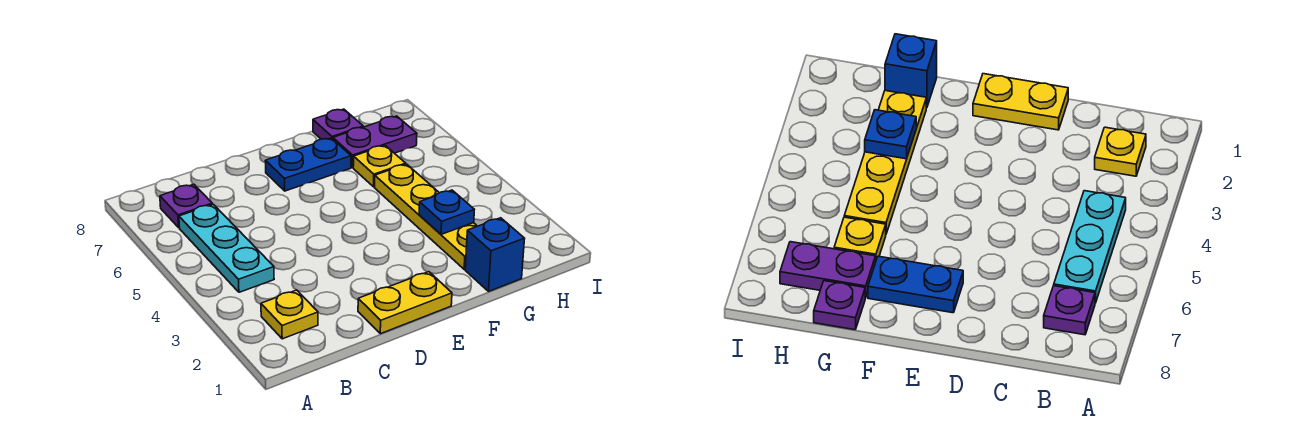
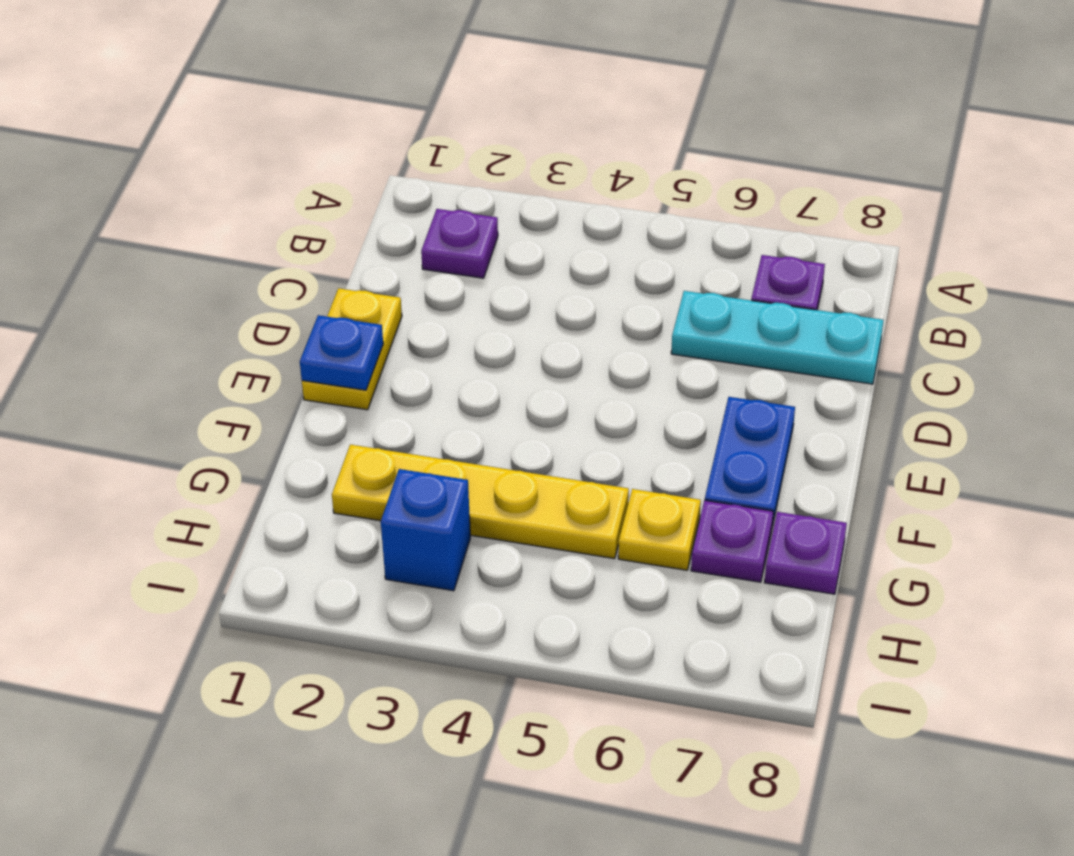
yellow 1x1 plate [261,290,318,339] -> purple 1x1 plate [421,209,498,278]
cyan 1x3 plate [179,204,274,292] -> cyan 1x3 plate moved to [671,291,883,384]
blue 1x1 brick [465,218,525,291] -> blue 1x1 brick moved to [381,469,470,591]
blue 1x1 plate [419,190,474,234] -> blue 1x1 plate moved to [300,315,383,390]
purple 1x2 plate [333,116,417,168] -> purple 1x1 plate [691,500,773,582]

